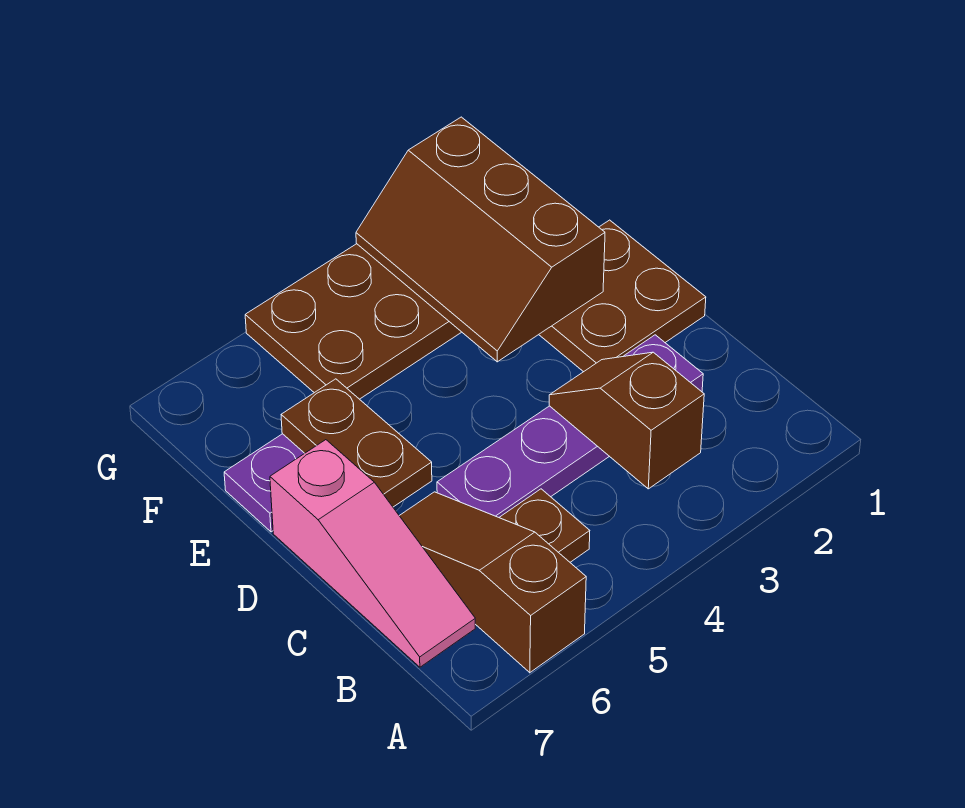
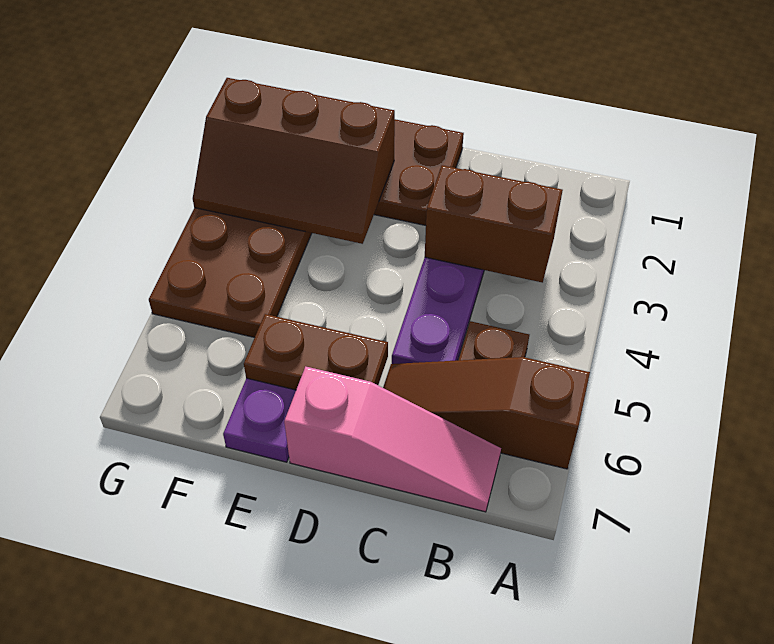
brown 1x2 slope [549,352,704,489] -> brown 1x2 brick [425,165,563,283]

